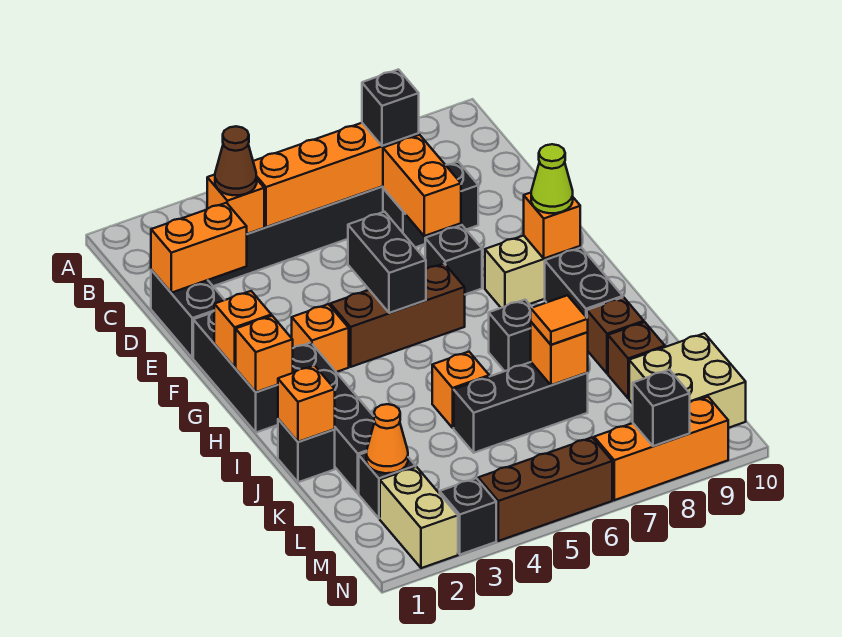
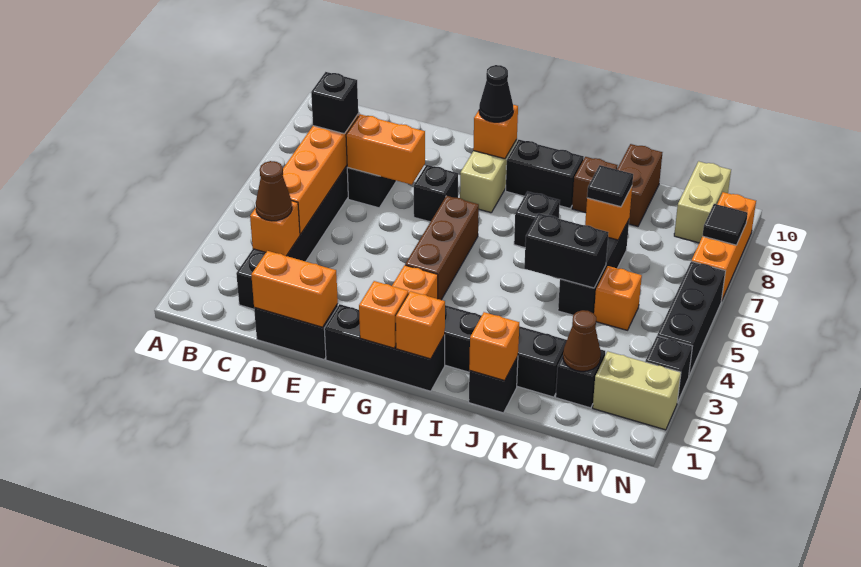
orange 1x2 brick [151,203,247,293] -> orange 1x2 brick turned to [251,251,338,327]
black 1x2 brick [348,212,426,313] -> black 1x2 brick moved to [524,213,608,288]
lime 1x1 cone [531,144,573,213] -> black 1x1 cone [479,65,513,122]
orange 1x1 brick [432,352,489,428] -> orange 1x1 brick moved to [594,266,642,330]
orange 1x1 tile [531,295,588,345] -> black 1x1 tile [587,165,633,207]
brown 1x1 brick [608,322,665,398] -> brown 1x2 brick [617,144,662,226]
orange 1x1 cone [366,404,408,473] -> brown 1x1 cone [563,310,601,371]
tan 2x2 brick [629,333,746,428] -> tan 1x2 brick [674,161,731,243]
brown 1x3 brick [478,438,612,541] -> black 1x3 brick [657,261,725,375]
black 1x1 brick [633,370,690,446] -> black 1x1 tile [703,204,748,245]

